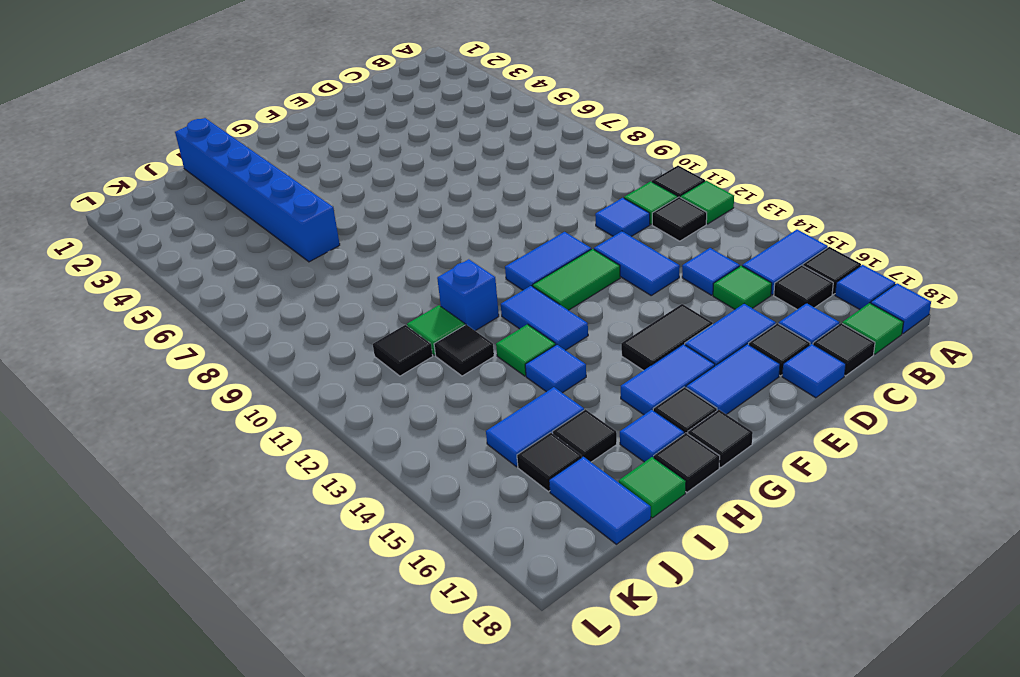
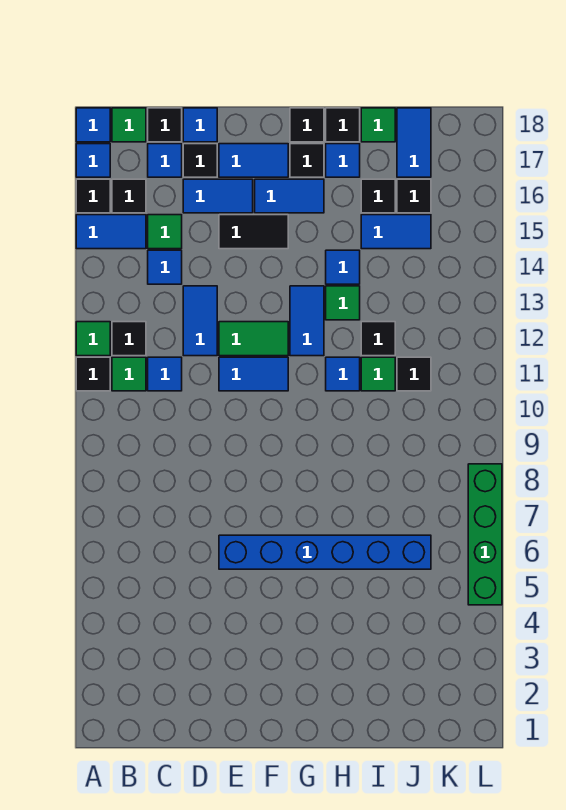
blue 1x1 brick [437,259,499,331] -> blue 1x1 tile [326,357,360,391]
blue 1x6 brick [175,118,340,262] -> blue 1x6 brick turned to [219,535,431,569]
none -> green 1x4 brick [468,464,502,605]

